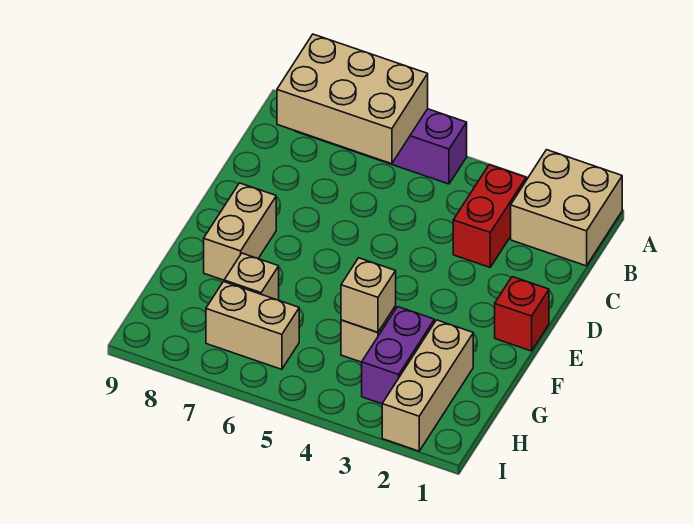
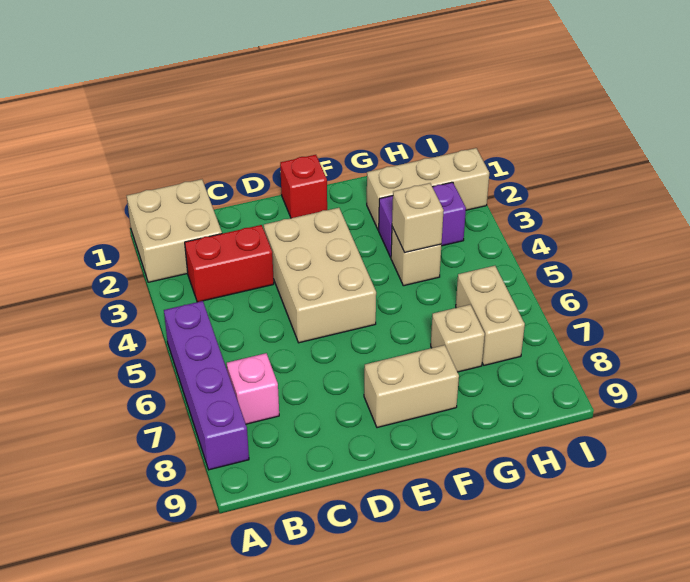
tan 2x3 brick [277,34,428,164] -> tan 2x3 brick moved to [264,208,376,343]
none -> pink 1x1 brick [227,353,279,424]

